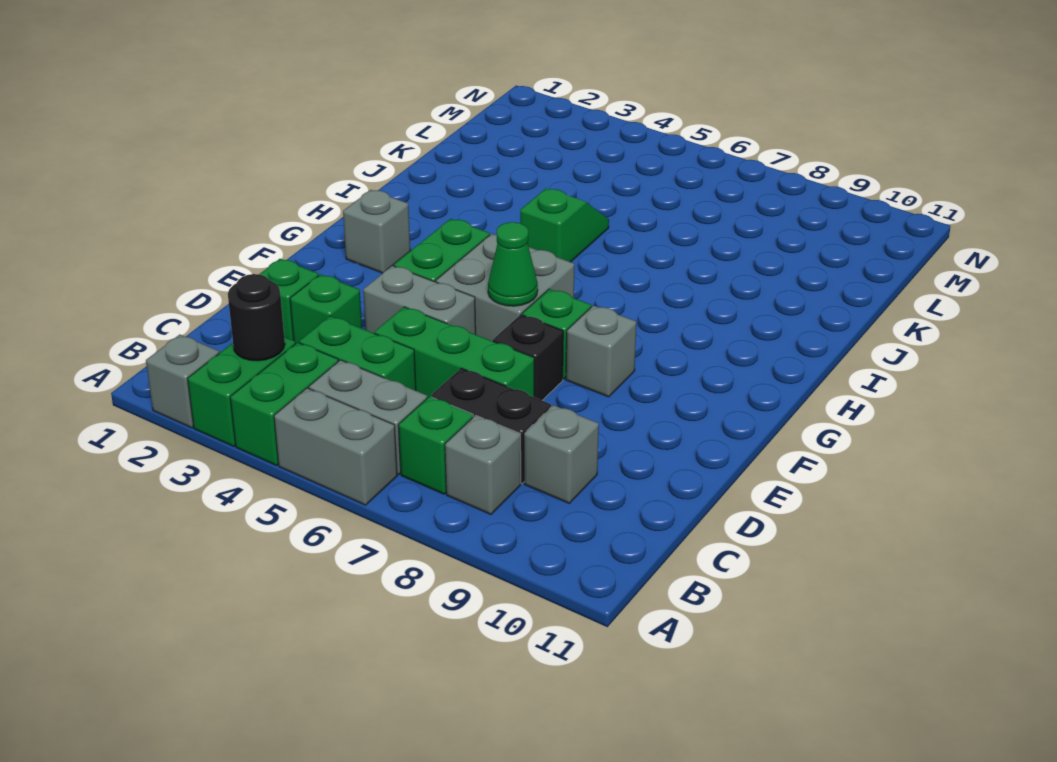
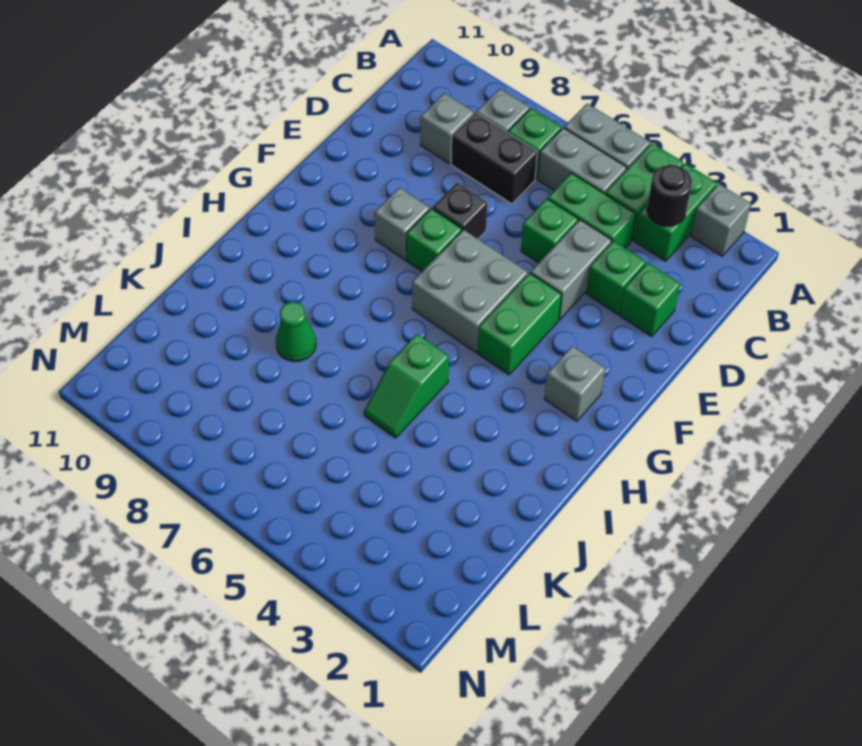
green 1x3 brick [374,307,534,398] -> green 1x1 brick [521,199,578,263]
grey 1x2 brick [363,266,476,334] -> grey 1x2 brick turned to [531,220,612,320]
green 1x1 cone [488,222,538,306] -> green 1x1 cone moved to [276,302,316,361]

